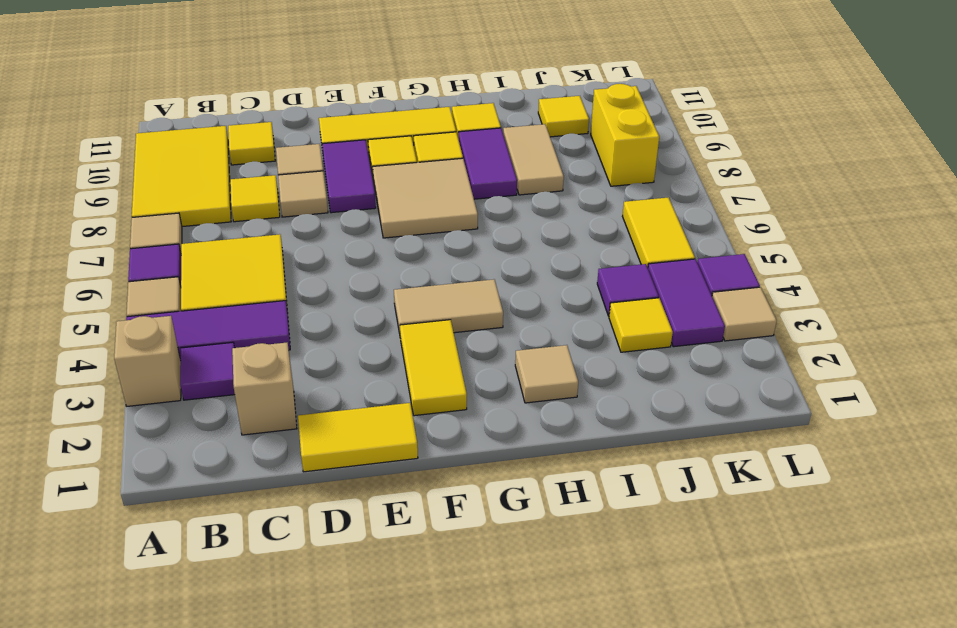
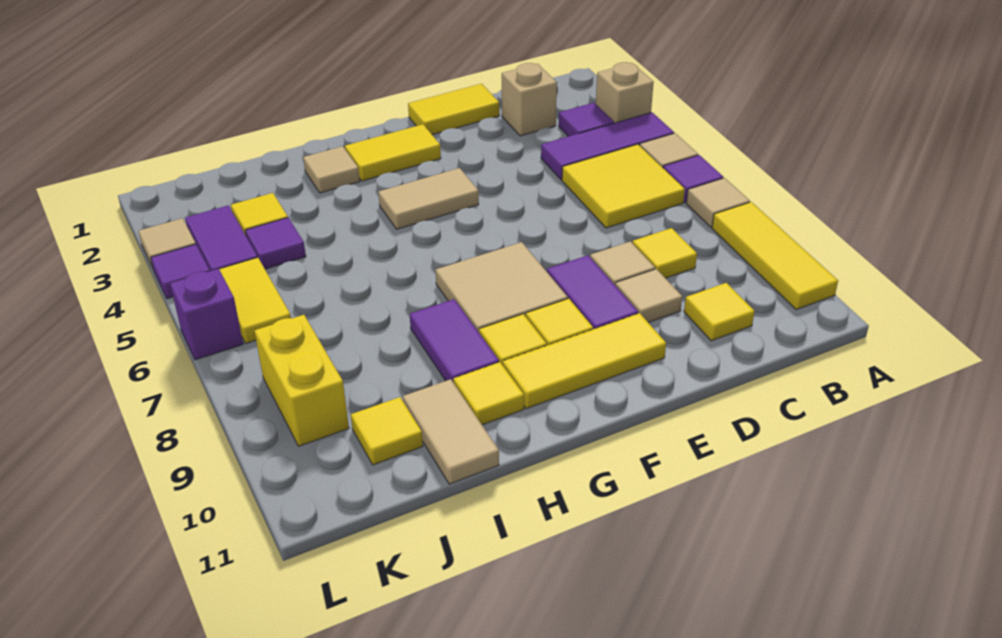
yellow 2x3 tile [132,126,231,227] -> yellow 1x3 tile [712,202,838,310]
yellow 1x2 tile [400,320,467,416] -> yellow 1x2 tile turned to [345,124,441,181]
tan 1x2 tile [503,124,564,195] -> tan 1x2 tile moved to [403,379,499,484]
none -> purple 1x1 brick [170,269,243,360]

